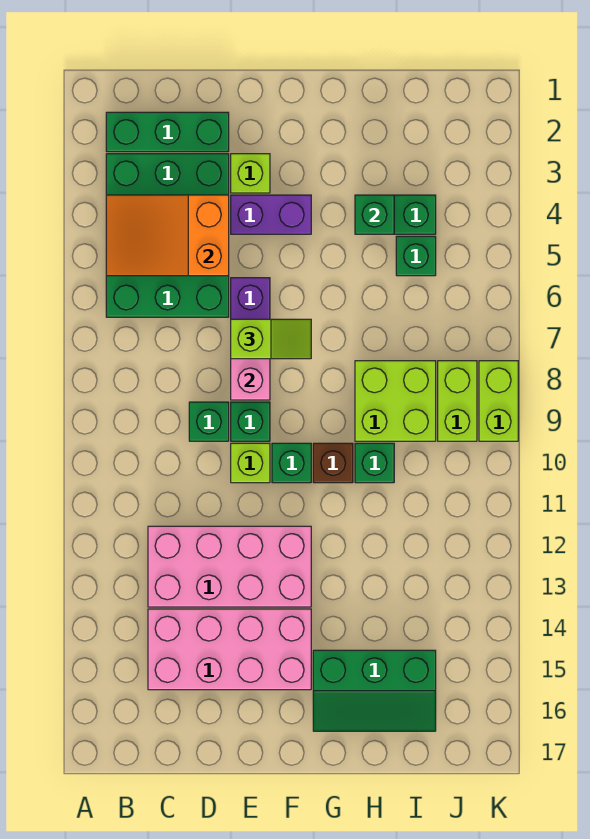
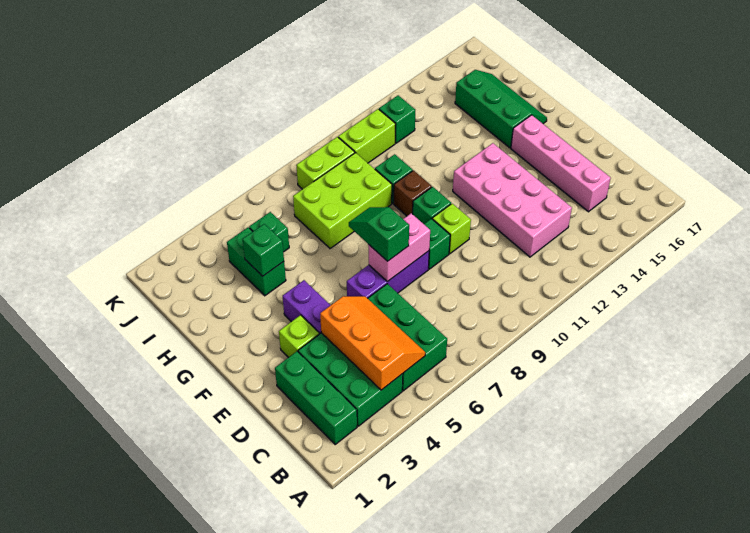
orange 2x3 slope [106,195,229,276] -> orange 2x3 slope turned to [320,296,425,390]
pink 2x4 brick [148,609,311,690] -> pink 1x4 brick [511,115,611,212]
green 1x1 brick [189,402,229,441] -> green 1x1 brick moved to [379,95,415,143]
lime 1x2 slope [231,319,311,359] -> green 1x2 slope [349,207,409,261]
lime 2x2 brick [355,361,436,441] -> lime 2x3 brick [293,153,392,249]
lime 1x2 brick [479,361,518,441] -> lime 1x2 brick moved to [338,109,396,163]

